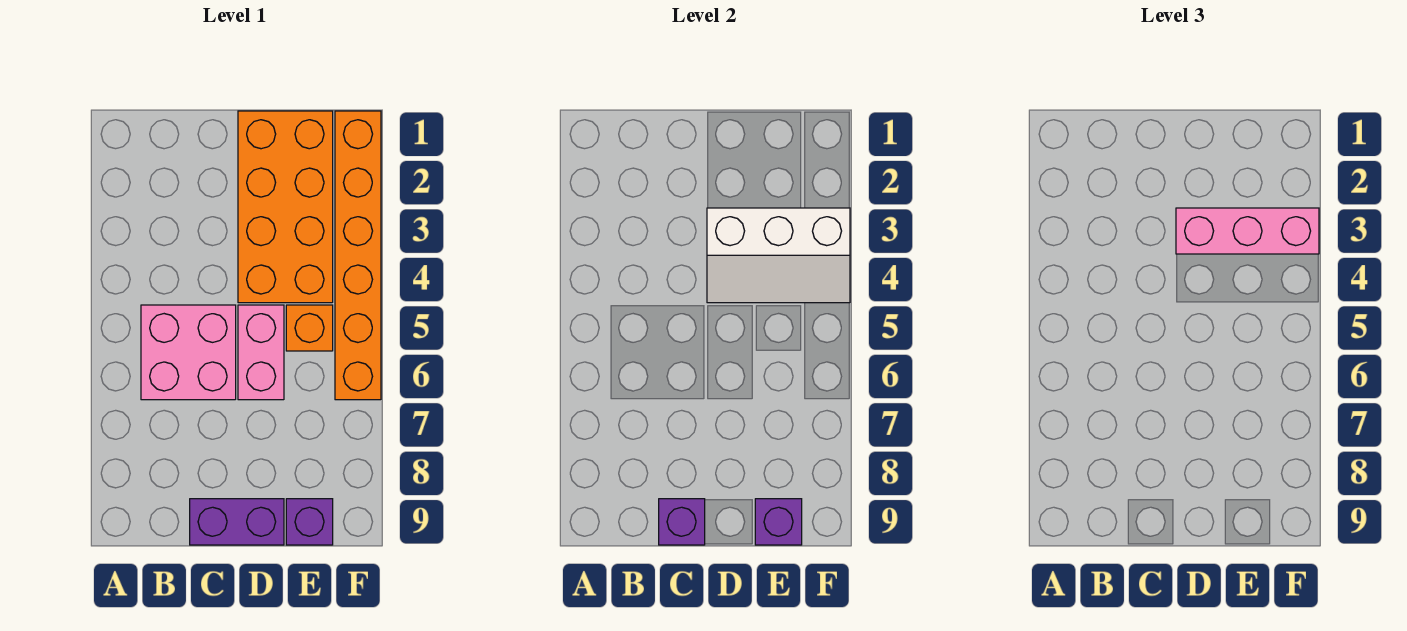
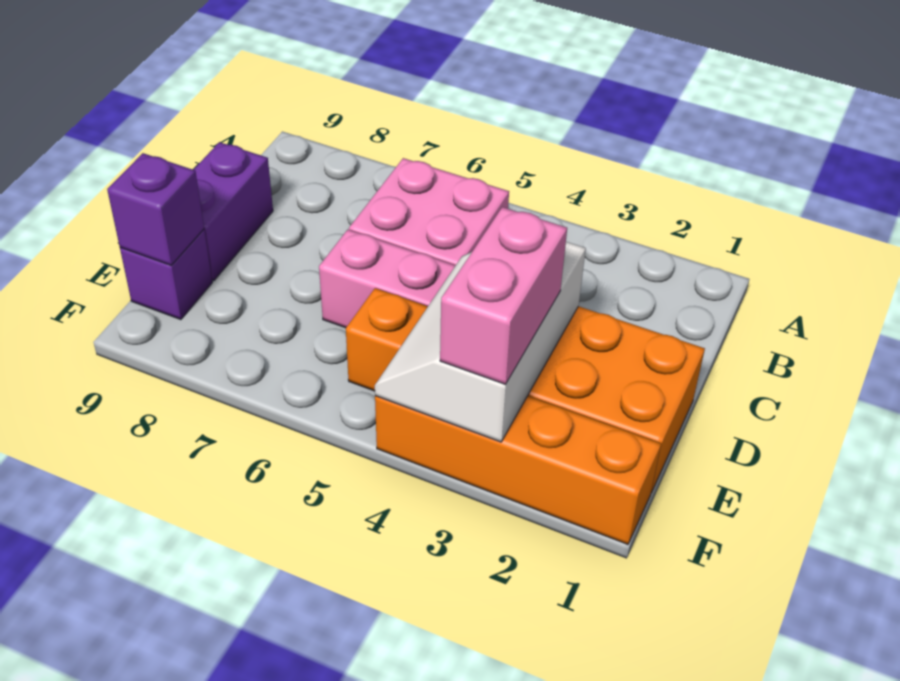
purple 1x1 brick [659,499,705,545] -> none
pink 1x3 brick [1176,208,1319,254] -> pink 1x2 brick [440,207,567,384]
orange 1x6 brick [335,111,381,400] -> orange 1x4 brick [375,396,661,544]

